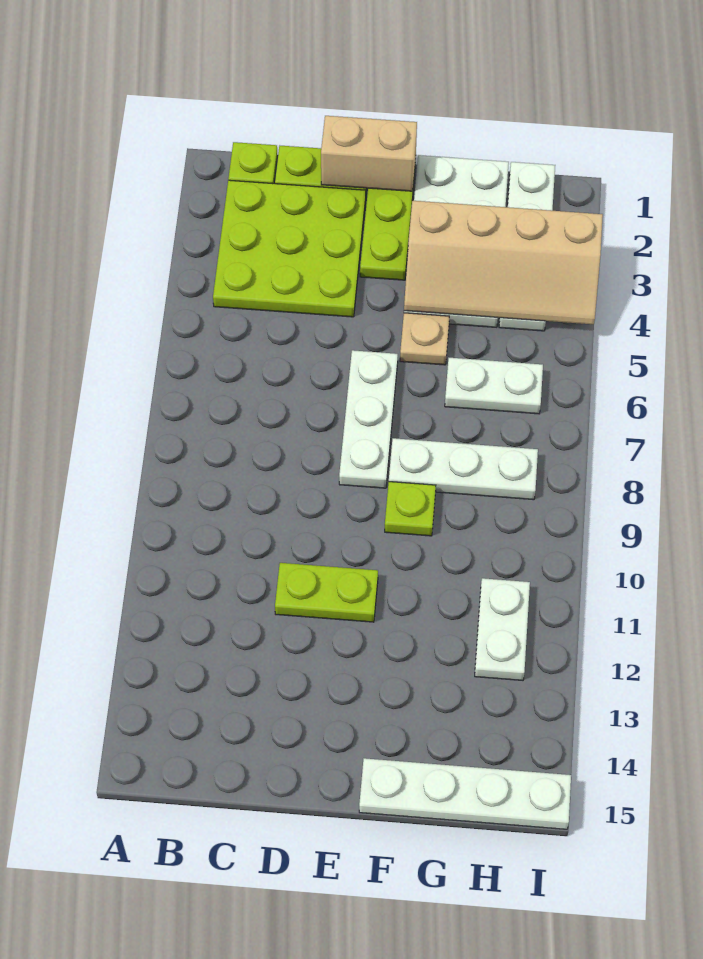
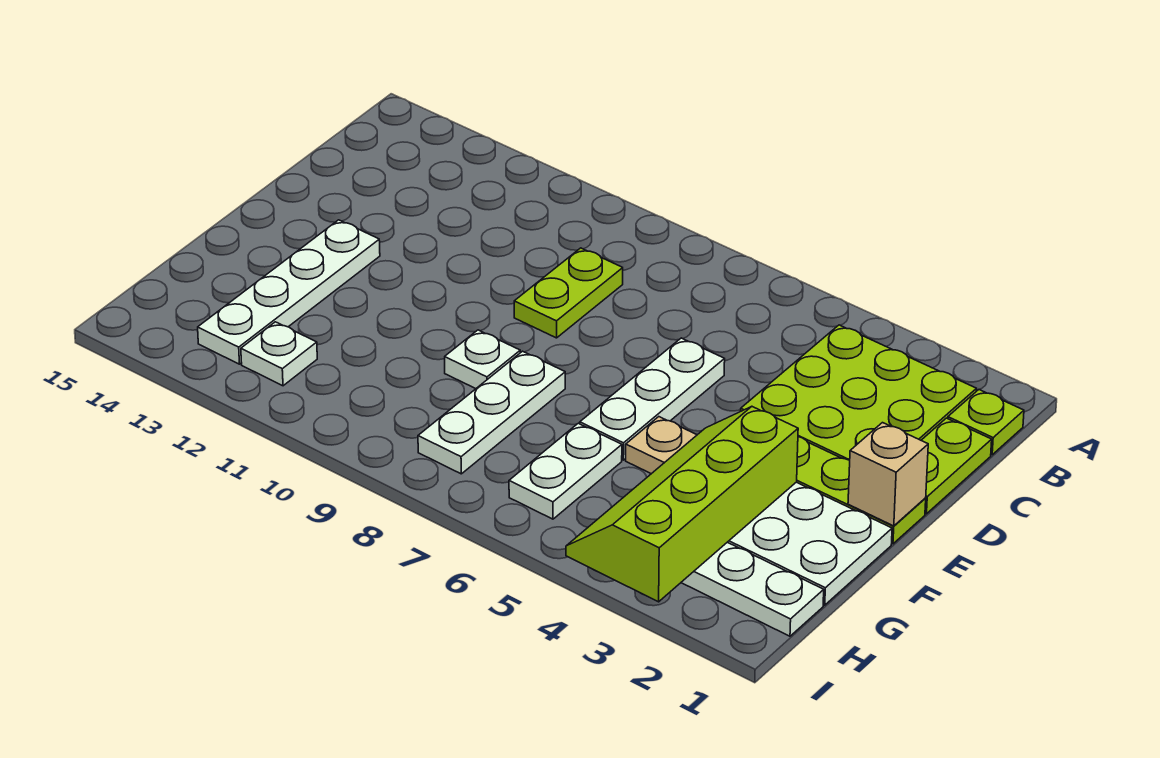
tan 1x2 brick [321,116,417,191] -> tan 1x1 brick [848,423,928,526]
lime 1x2 plate [275,563,378,622] -> lime 1x2 plate moved to [514,248,623,338]
white 1x3 plate [339,350,398,488] -> white 1x3 plate turned to [580,338,725,460]
tan 2x4 slope [404,201,603,324] -> lime 2x4 slope [566,407,798,602]
lime 1x1 plate [385,482,436,536] -> white 1x1 plate [445,330,520,389]
white 1x4 plate [359,758,571,829] -> white 1x4 plate moved to [198,220,380,364]
white 1x2 plate [475,578,530,680] -> white 1x1 plate [241,322,317,386]

